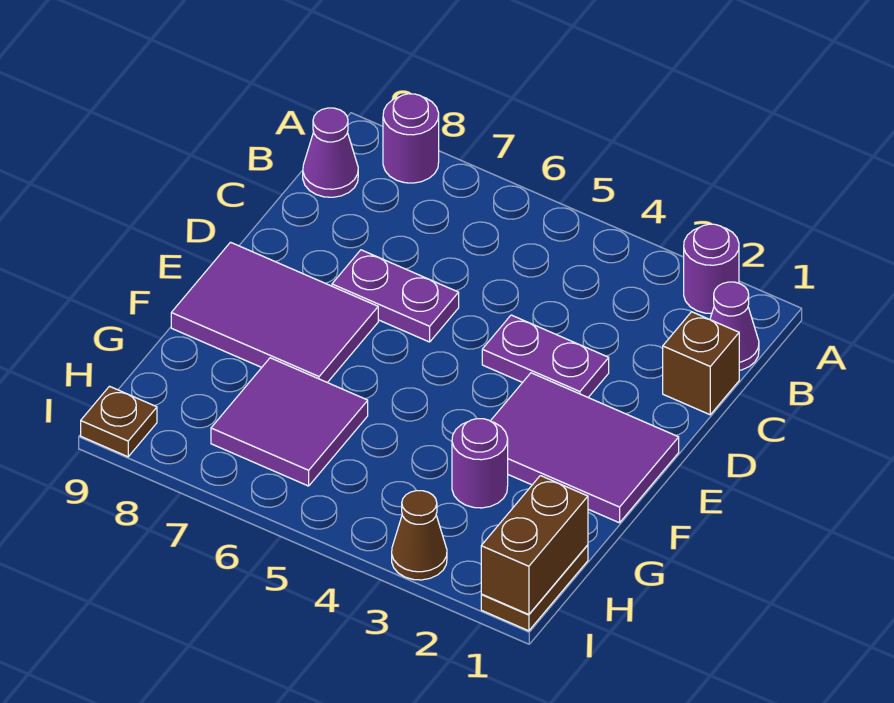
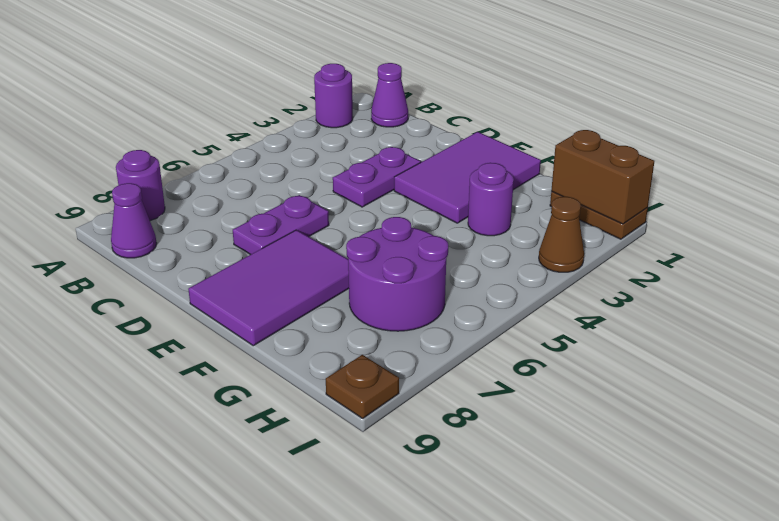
brown 1x1 brick [663,312,739,415] -> none
purple 2x2 tile [211,358,368,486] -> purple 2x2 round brick [346,217,448,331]

